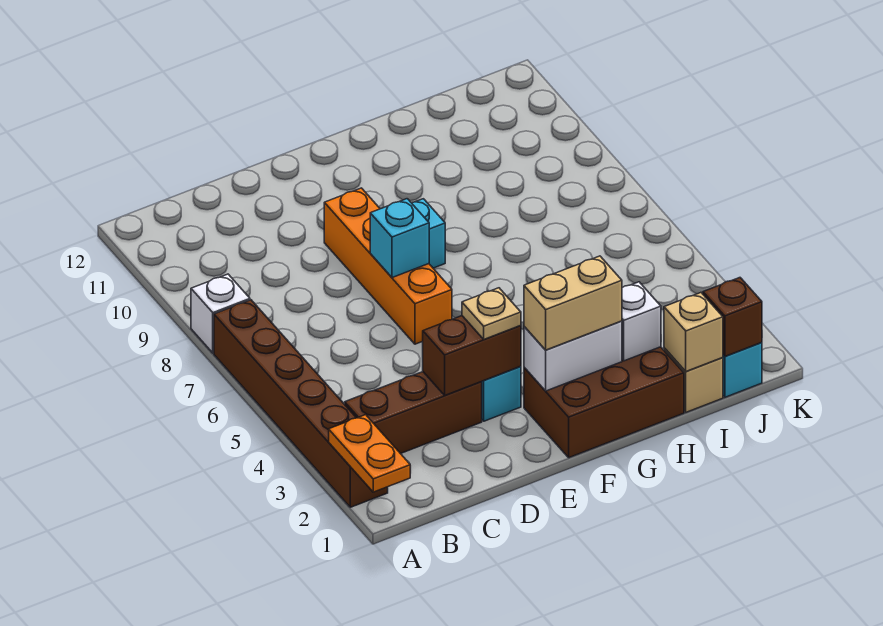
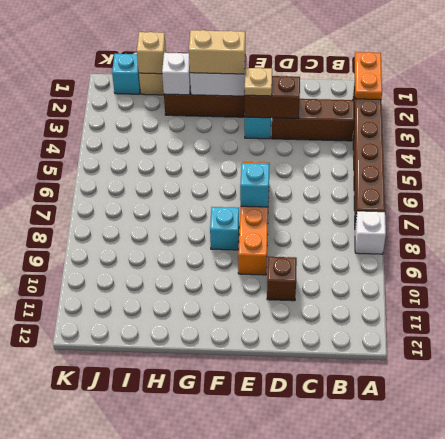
brown 1x1 brick [703,278,762,357] -> brown 1x1 brick moved to [267,257,297,301]

